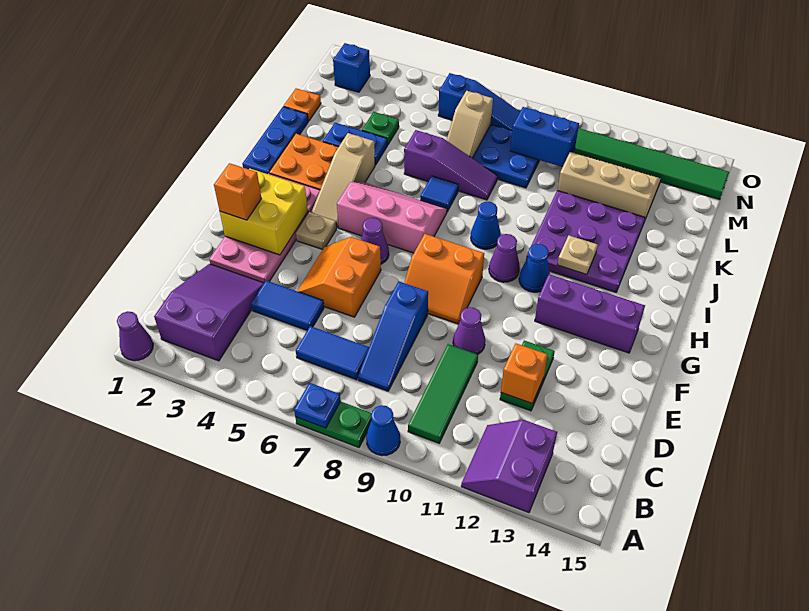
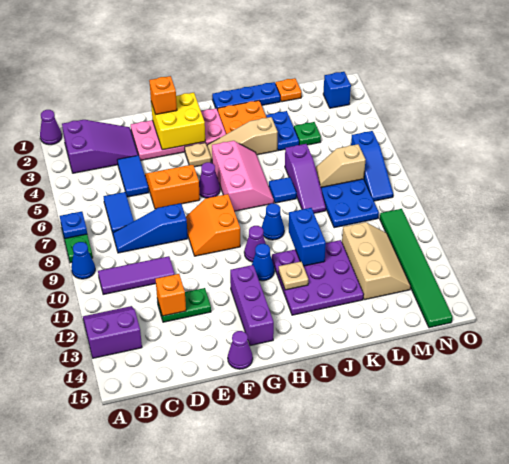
green 1x3 tile [408,344,478,443] -> purple 1x3 tile [98,256,175,295]
purple 1x1 cone [453,307,485,354] -> purple 1x1 cone moved to [228,331,253,369]
blue 1x2 brick [510,107,579,167] -> blue 1x2 brick moved to [289,208,326,266]

